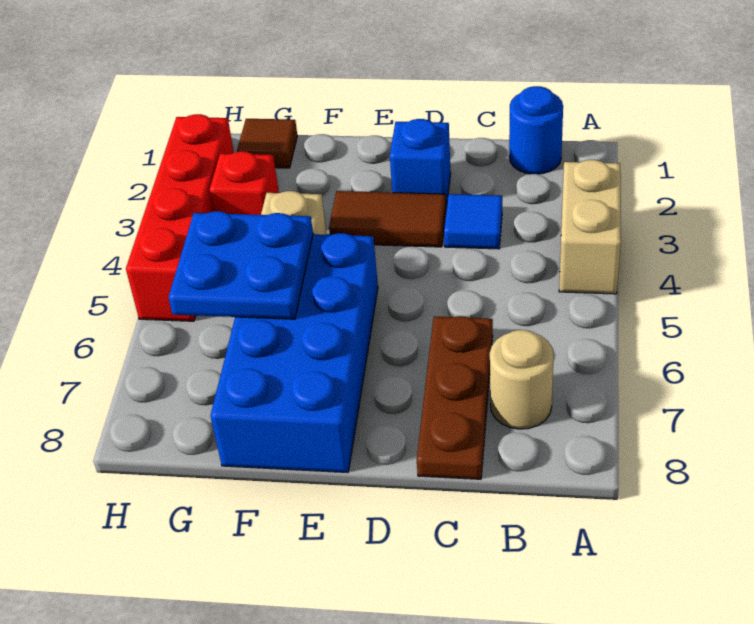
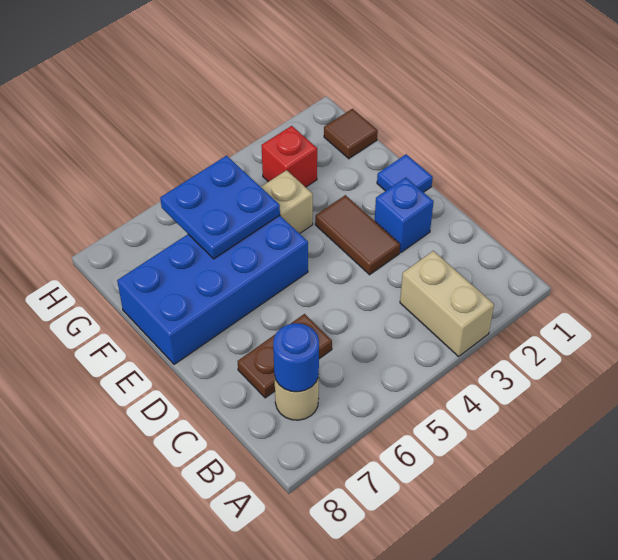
tan 1x2 brick [559,160,621,294] -> tan 1x2 brick turned to [400,251,494,356]
blue 1x1 round brick [509,86,563,174] -> blue 1x1 round brick moved to [273,323,319,392]
blue 1x1 tile [444,194,502,249] -> blue 1x1 tile moved to [377,154,433,192]
brown 1x3 plate [417,316,493,479] -> brown 1x2 plate [238,314,332,398]
red 1x4 brick [126,114,234,321] -> none

